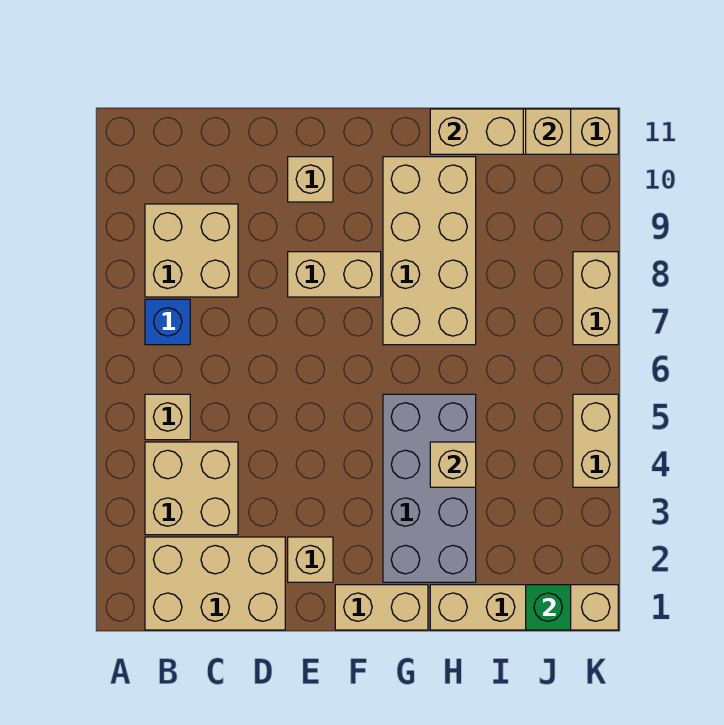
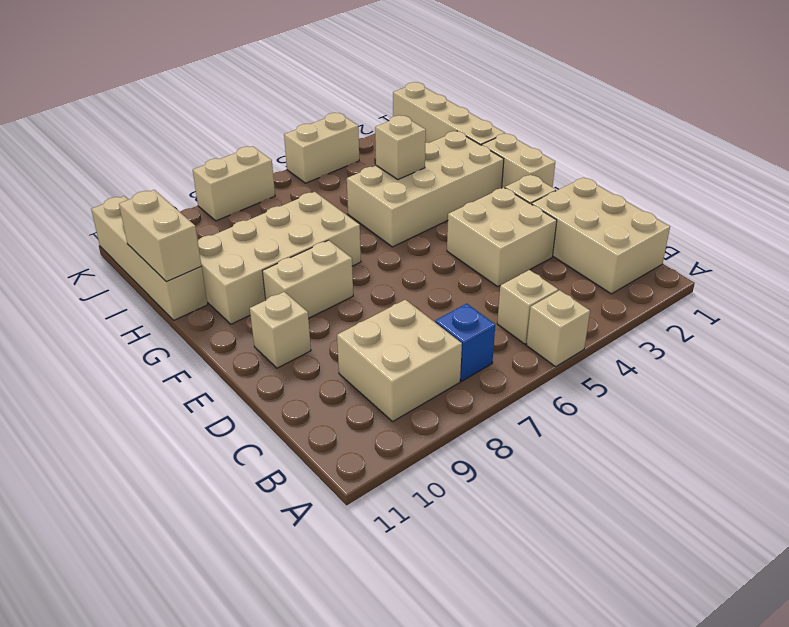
tan 2x2 brick [145,442,238,535] -> tan 2x2 brick moved to [447,187,557,286]
tan 1x2 brick [288,252,381,297] -> tan 1x2 brick turned to [263,240,353,318]
grey 2x4 brick [383,394,476,582] -> tan 2x4 brick [347,131,504,247]
green 1x1 brick [526,585,571,630] -> none
tan 1x1 brick [526,109,571,154] -> tan 1x1 brick moved to [527,290,590,367]

